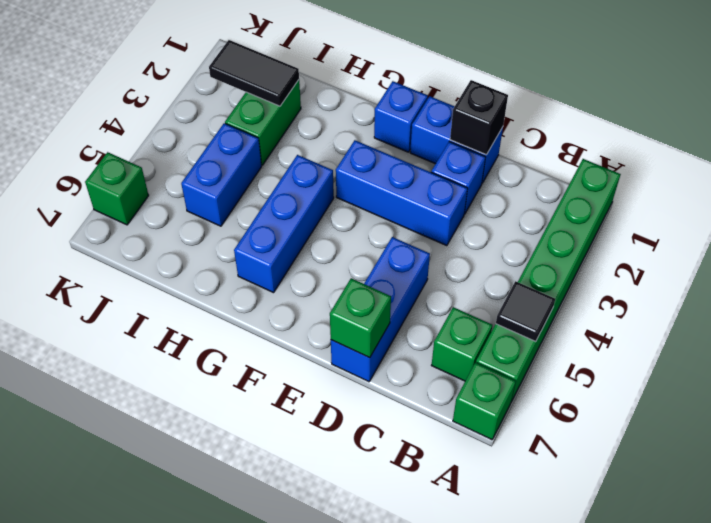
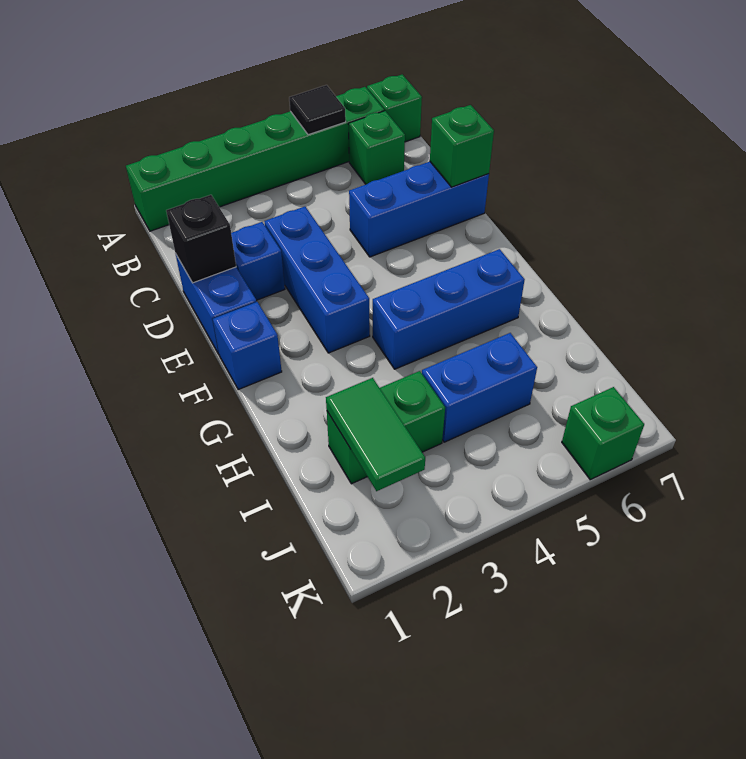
black 1x2 tile [209,40,299,106] -> green 1x2 tile [326,378,425,491]

